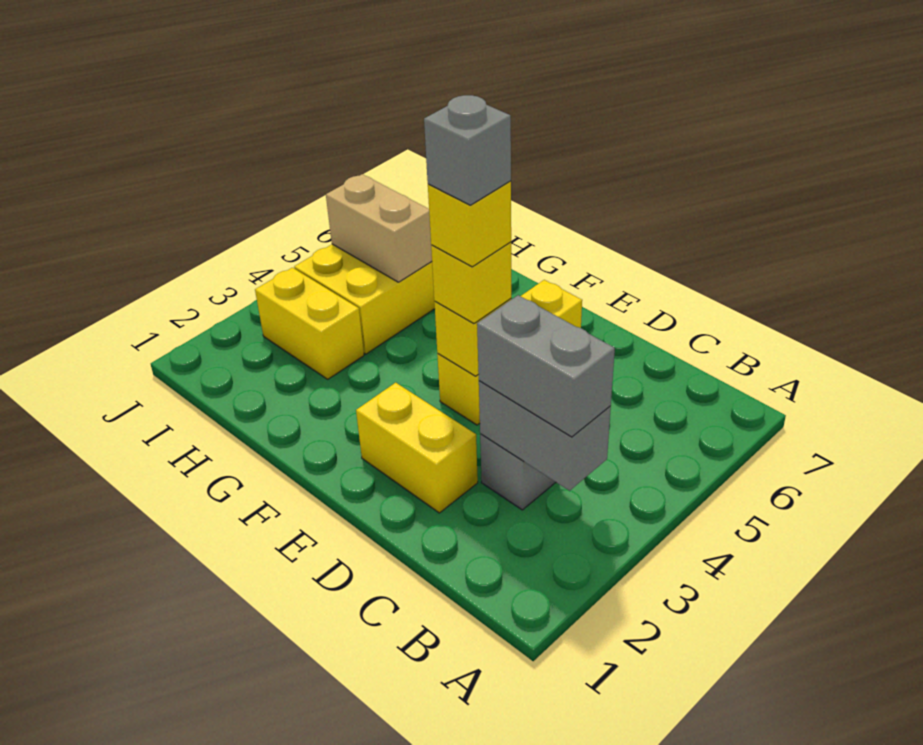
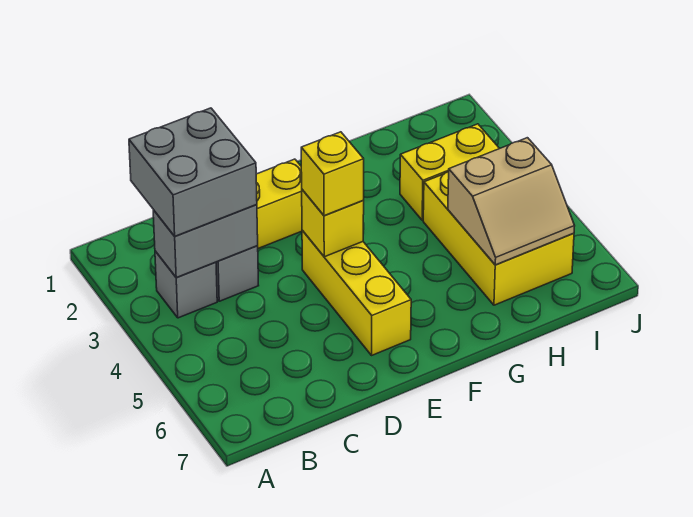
grey 1x2 brick [477,295,615,437] -> grey 2x2 brick [129,108,257,236]
yellow 1x1 brick [428,181,511,267] -> none
grey 1x1 brick [424,95,511,205] -> grey 1x1 brick moved to [155,251,217,318]

